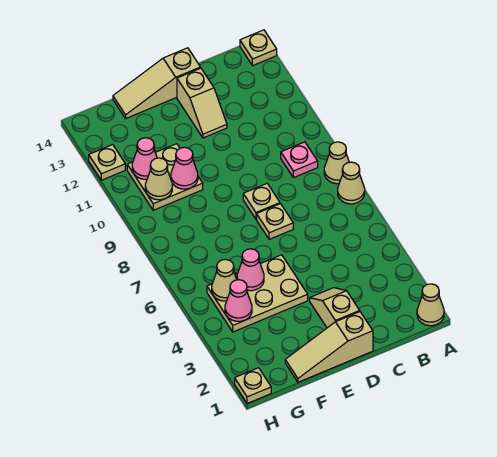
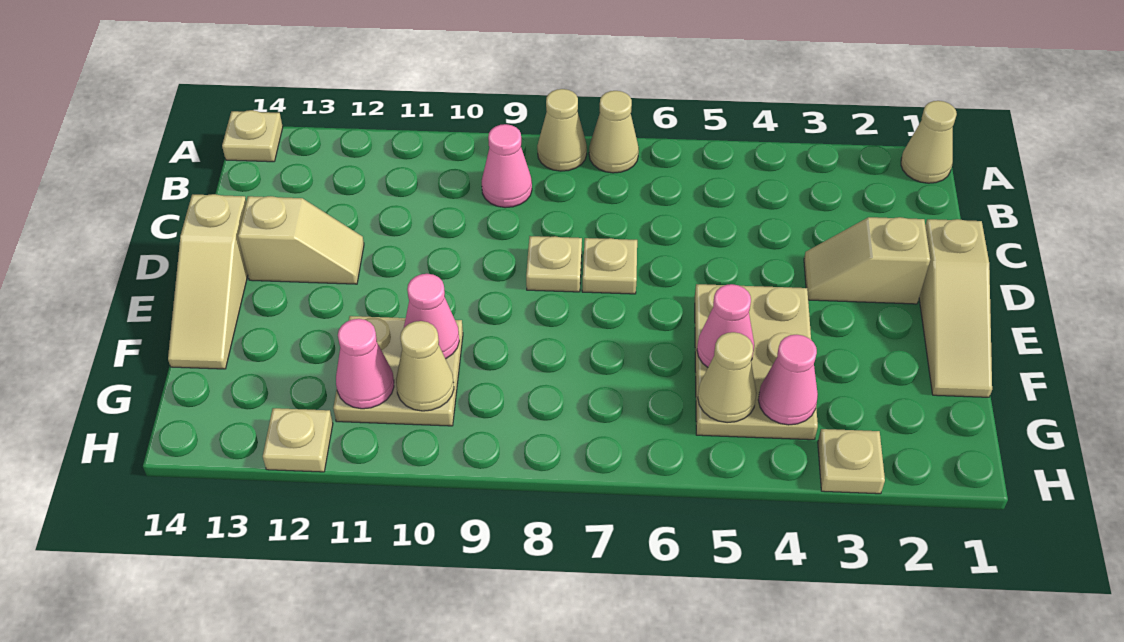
pink 1x1 plate [281,142,318,178] -> pink 1x1 cone [482,124,532,208]
tan 1x1 plate [235,368,271,404] -> tan 1x1 plate moved to [818,429,885,494]

